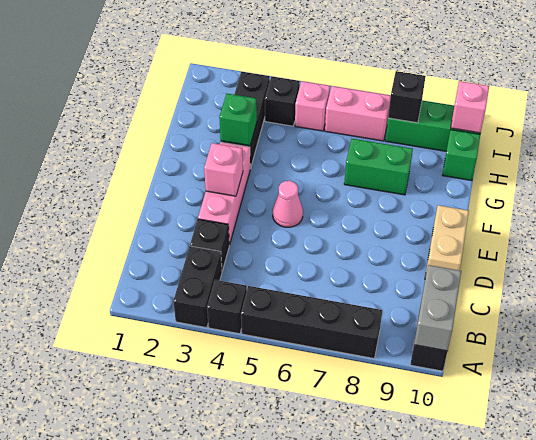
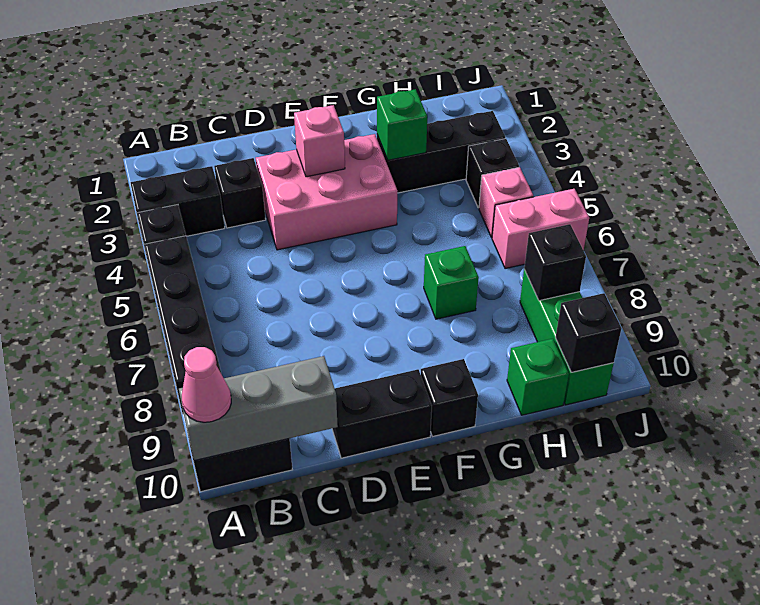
grey 1x2 brick [414,265,461,351] -> grey 1x3 brick [179,356,338,461]
pink 1x3 brick [198,142,250,245] -> pink 2x3 brick [256,134,397,250]
tan 1x2 brick [425,205,469,278] -> black 1x2 brick [332,369,432,458]
pink 1x1 cone [273,181,303,227] -> pink 1x1 cone moved to [182,347,231,422]
none -> black 1x1 brick [421,359,478,436]
green 1x2 brick [344,139,413,195] -> green 1x1 brick [424,246,479,319]
pink 1x2 brick [325,86,391,141] -> pink 1x2 brick turned to [492,189,589,269]
pink 1x1 brick [451,81,489,133] -> black 1x1 brick [556,293,622,372]

